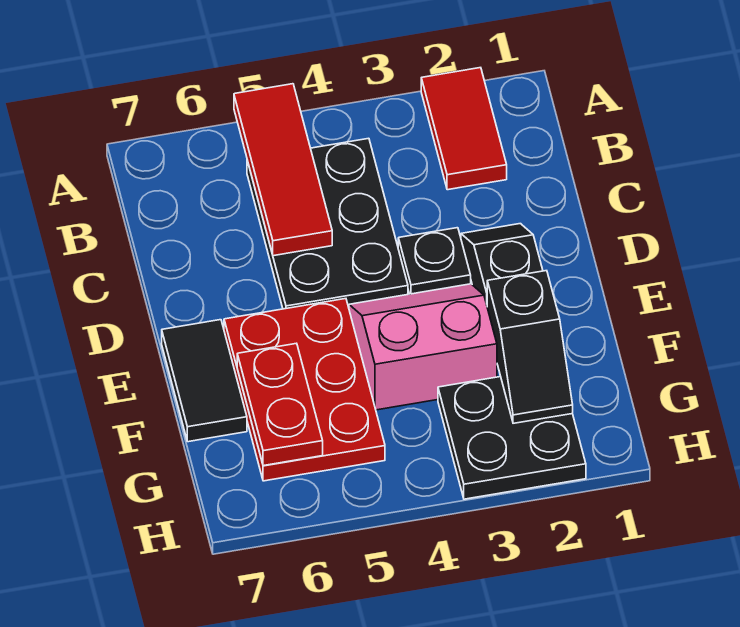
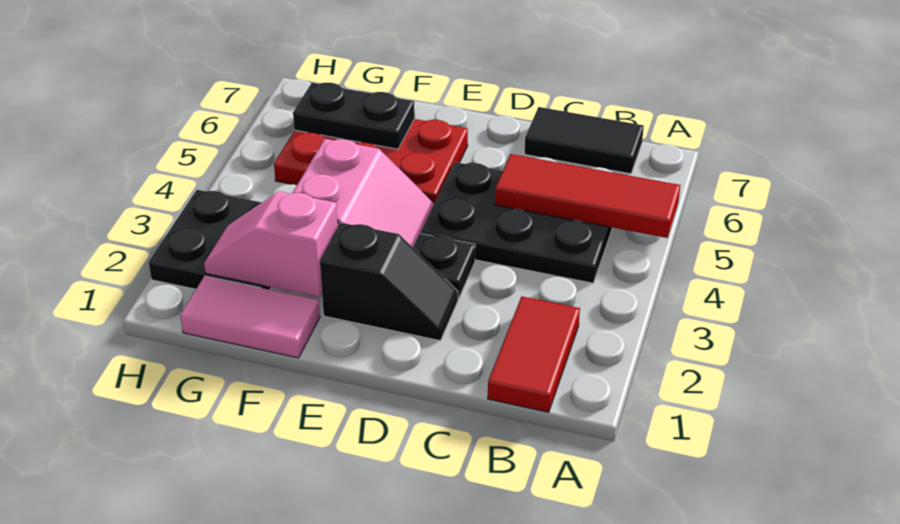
red 1x2 tile [421,68,507,190] -> red 1x2 tile turned to [488,296,580,412]
black 1x2 tile [162,320,247,442] -> black 1x2 tile moved to [525,107,644,174]
none -> pink 1x2 tile [180,276,320,358]
black 1x2 slope [487,271,573,423] -> pink 1x2 slope [204,191,338,297]
red 1x2 plate [237,343,323,466] -> black 1x2 plate [293,83,415,149]

